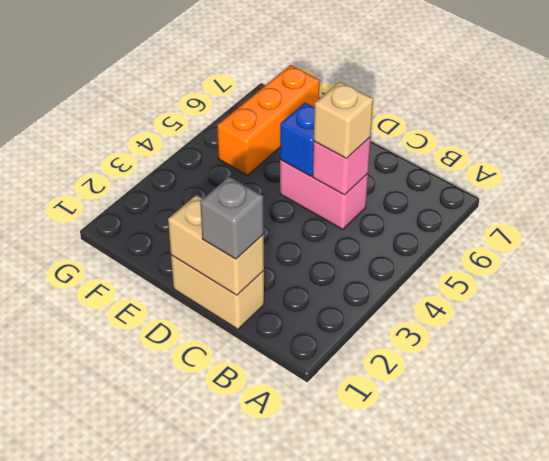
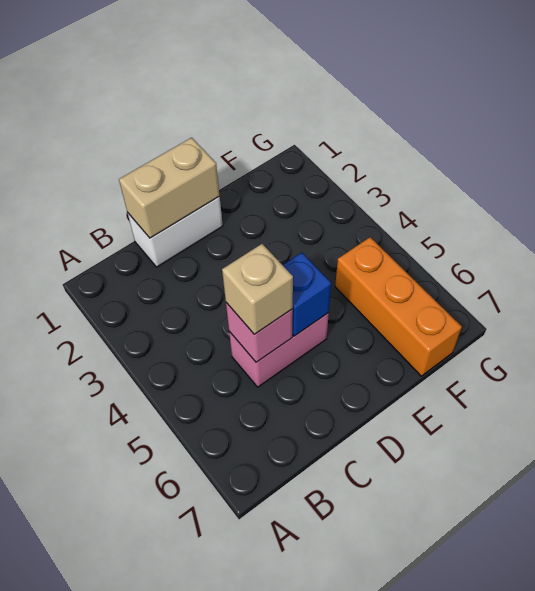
tan 1x2 brick [171,255,264,329] -> white 1x2 brick [127,197,223,267]
grey 1x1 brick [200,177,264,259] -> none

